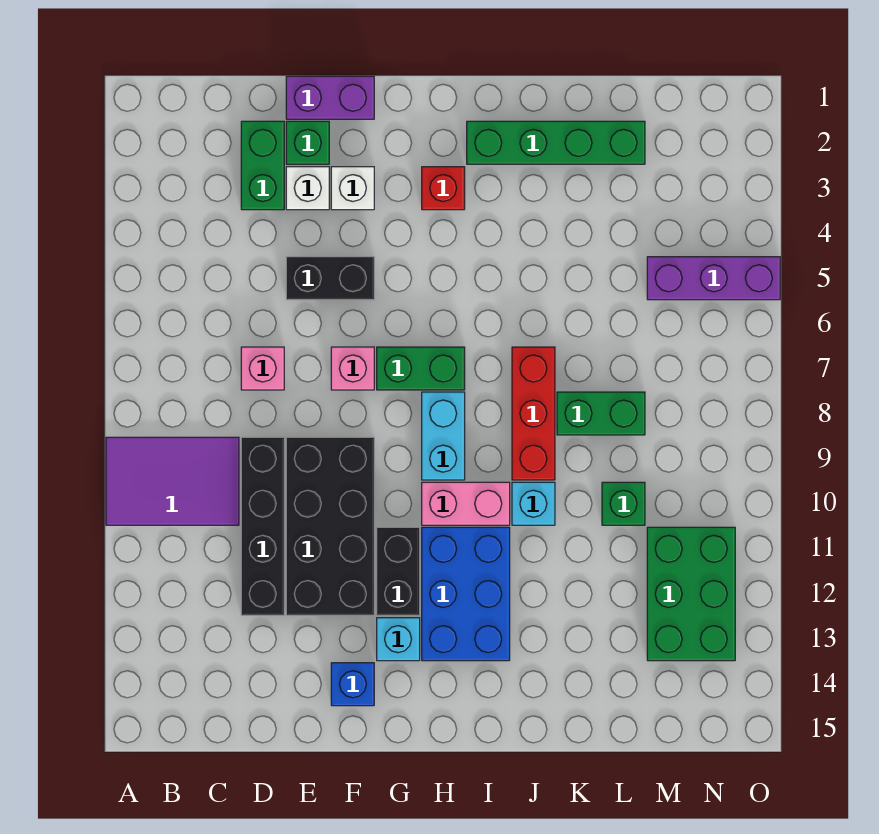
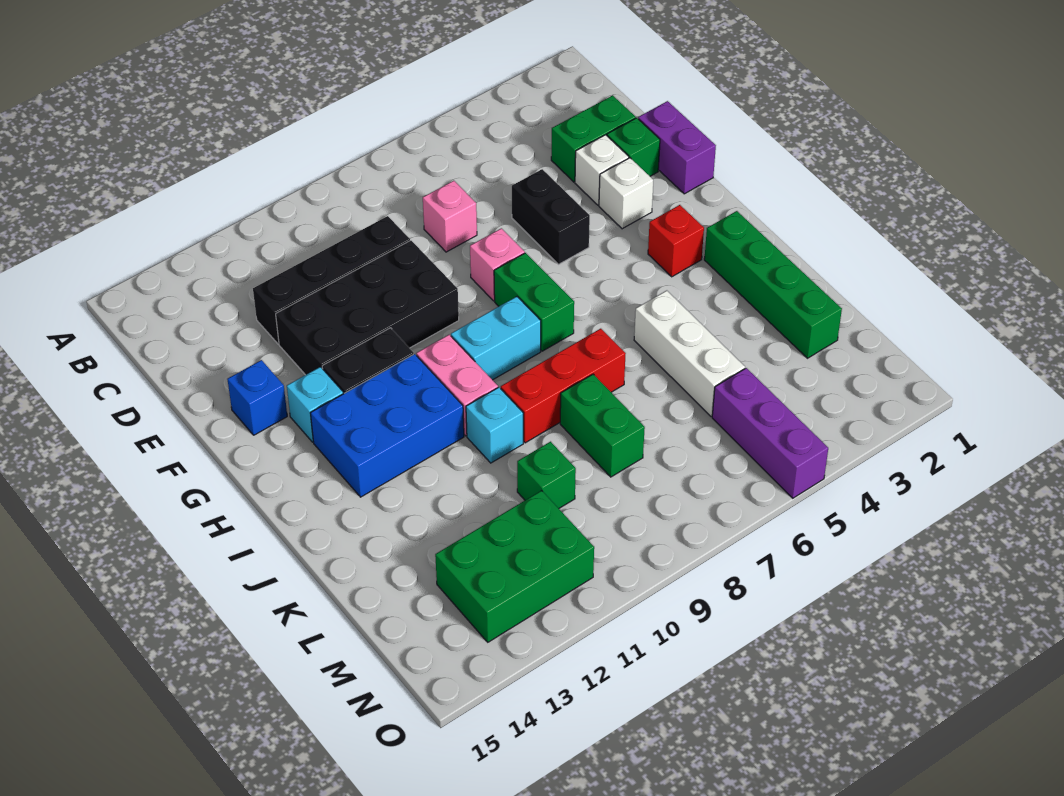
purple 2x3 tile [106,437,239,525] -> none
none -> white 1x3 brick [634,291,745,417]

